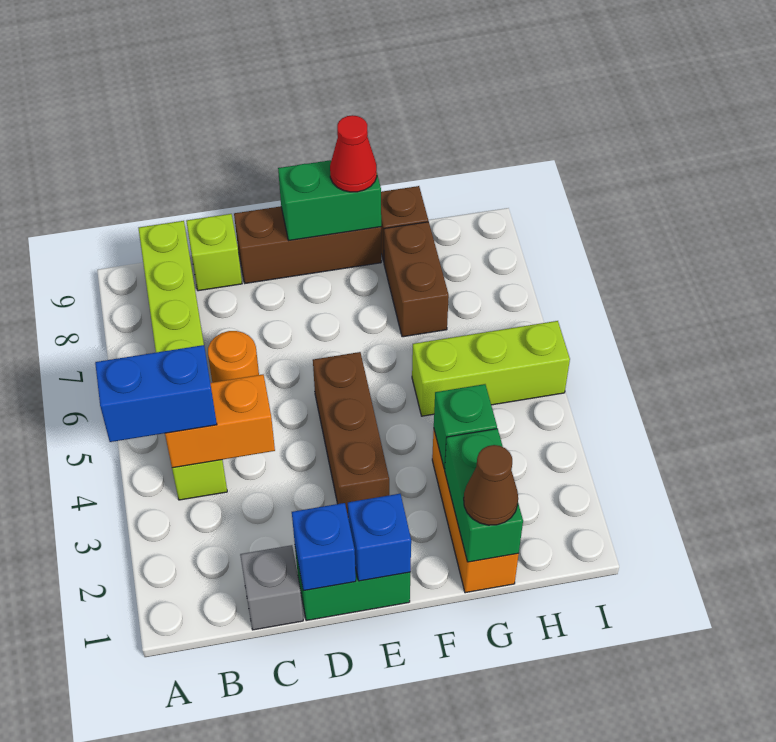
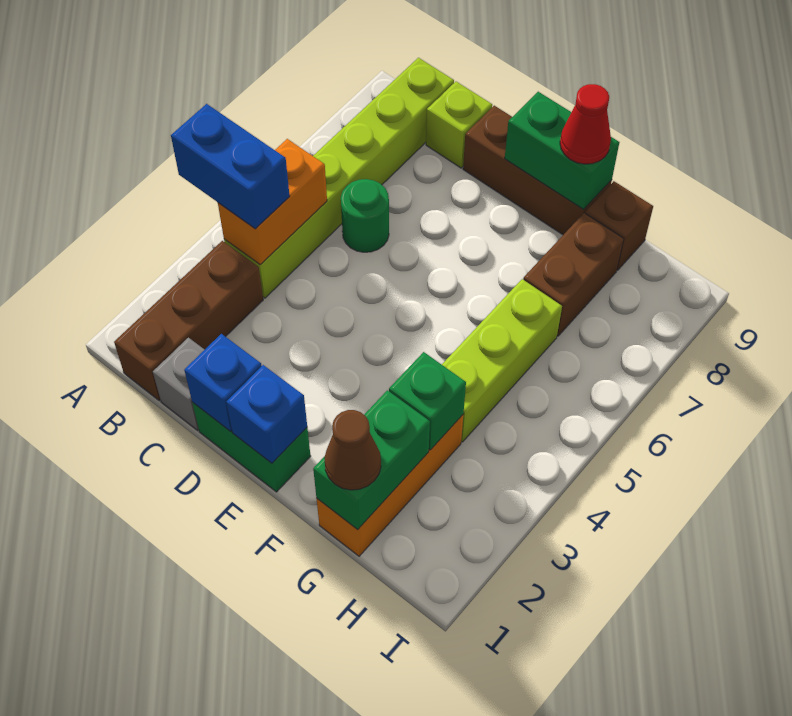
orange 1x2 brick [165,375,275,468] -> orange 1x2 brick turned to [218,139,327,264]
orange 1x1 round brick [208,331,259,382] -> green 1x1 round brick [341,179,389,252]
brown 1x3 brick [313,352,389,515] -> brown 1x3 brick moved to [114,241,263,400]
lime 1x3 brick [412,321,570,416] -> lime 1x3 brick turned to [442,279,562,442]

